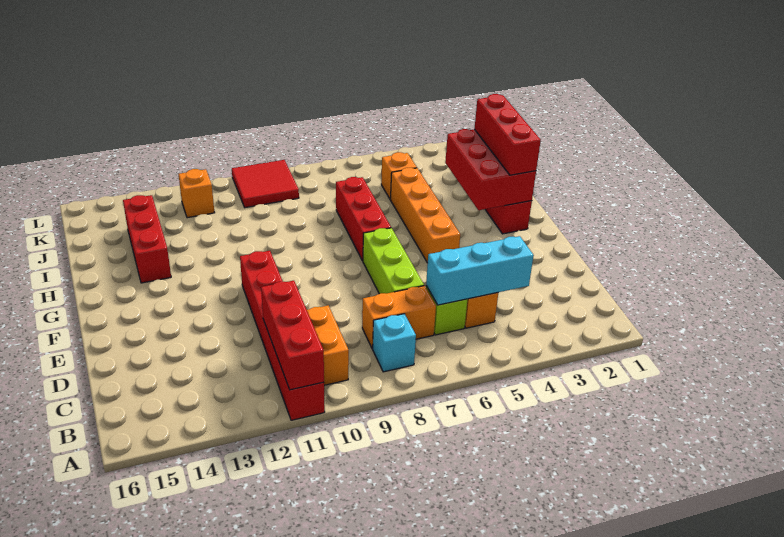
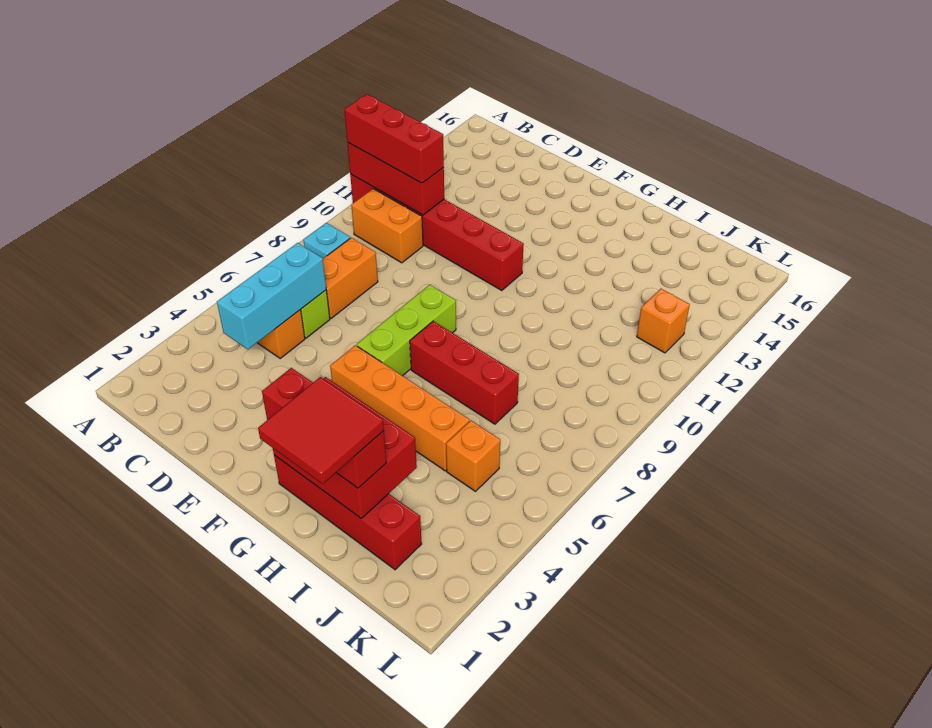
lime 1x3 brick [363,228,424,294] -> lime 1x3 brick turned to [357,285,456,376]
red 1x3 brick [123,195,171,283] -> red 1x3 brick moved to [344,94,444,183]
red 2x2 tile [232,160,299,208] -> red 2x2 tile moved to [258,377,384,484]

